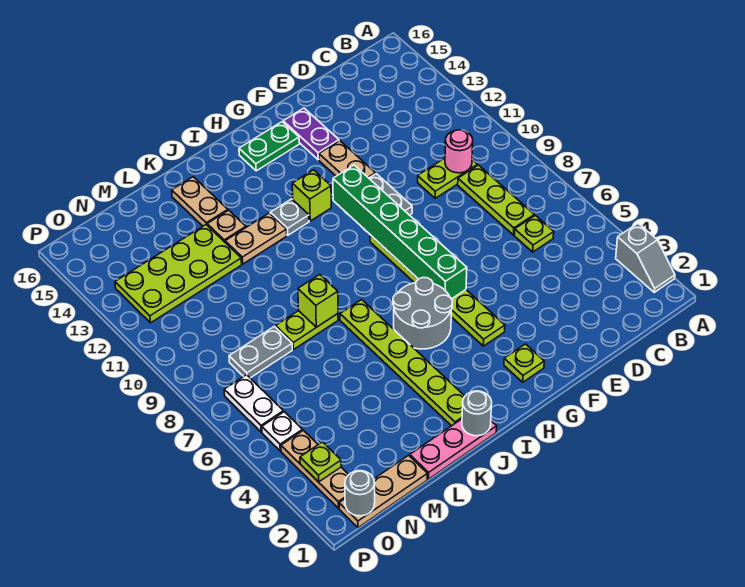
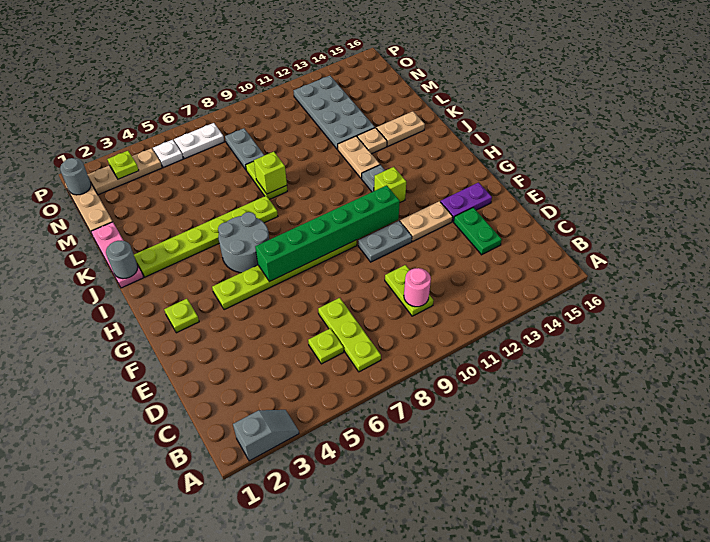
grey 1x2 slope [616,223,675,292] -> grey 1x2 slope turned to [233,410,299,461]
lime 1x3 plate [458,165,534,235] -> lime 1x3 plate turned to [318,298,381,372]
green 1x2 plate [239,122,299,171] -> green 1x2 plate moved to [454,208,502,255]
lime 2x4 plate [115,225,242,323] -> grey 2x4 plate [294,76,375,149]

